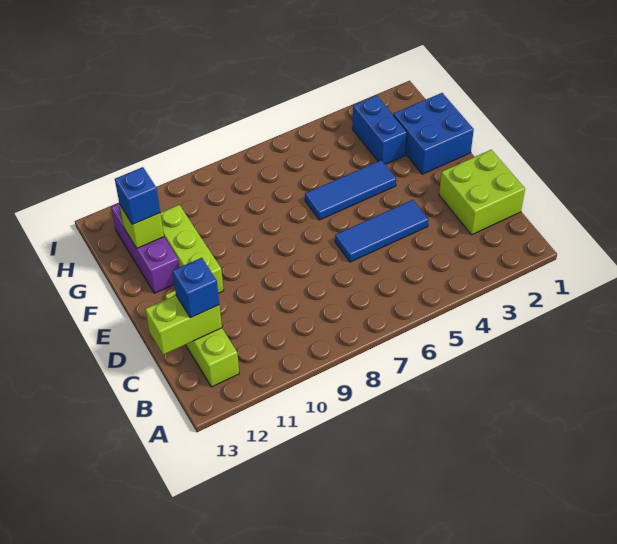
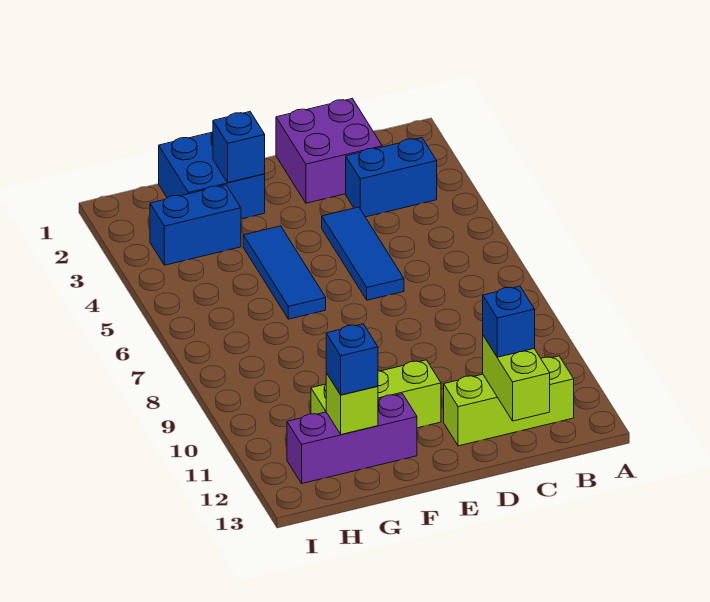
none -> blue 1x2 brick [346,138,437,217]
lime 2x2 brick [439,150,525,235] -> purple 2x2 brick [276,99,382,203]
none -> blue 1x1 brick [213,112,265,182]

